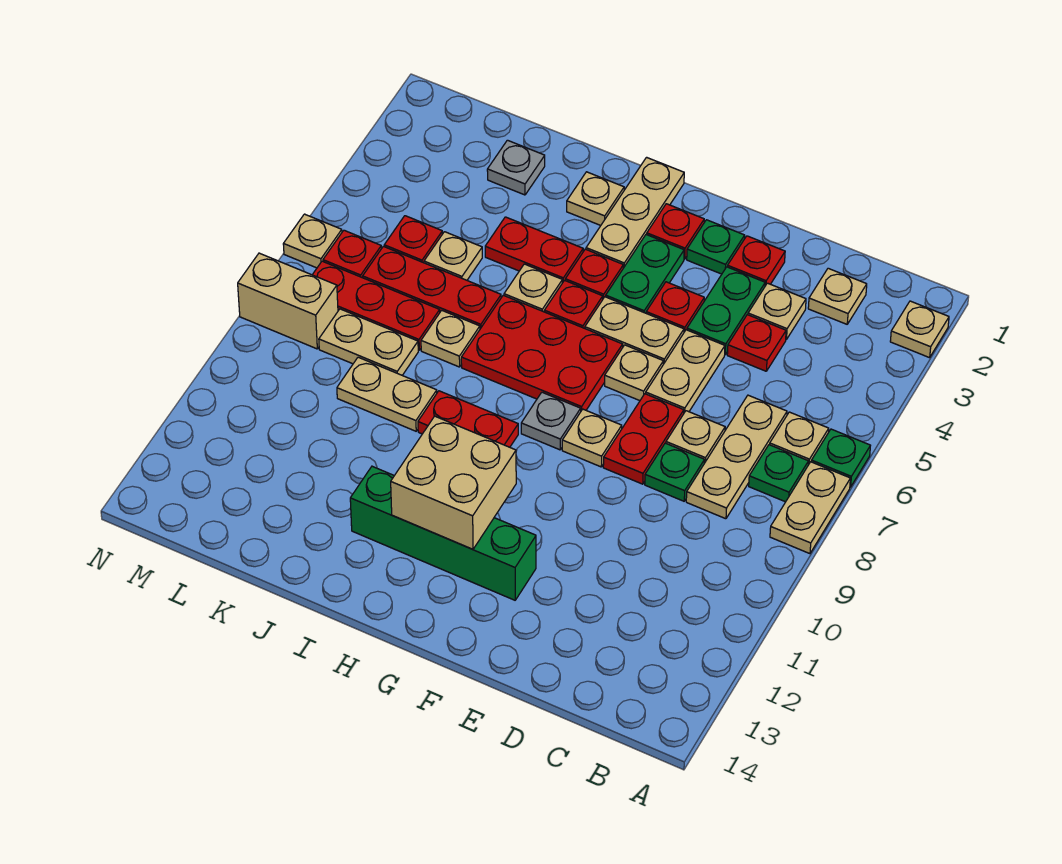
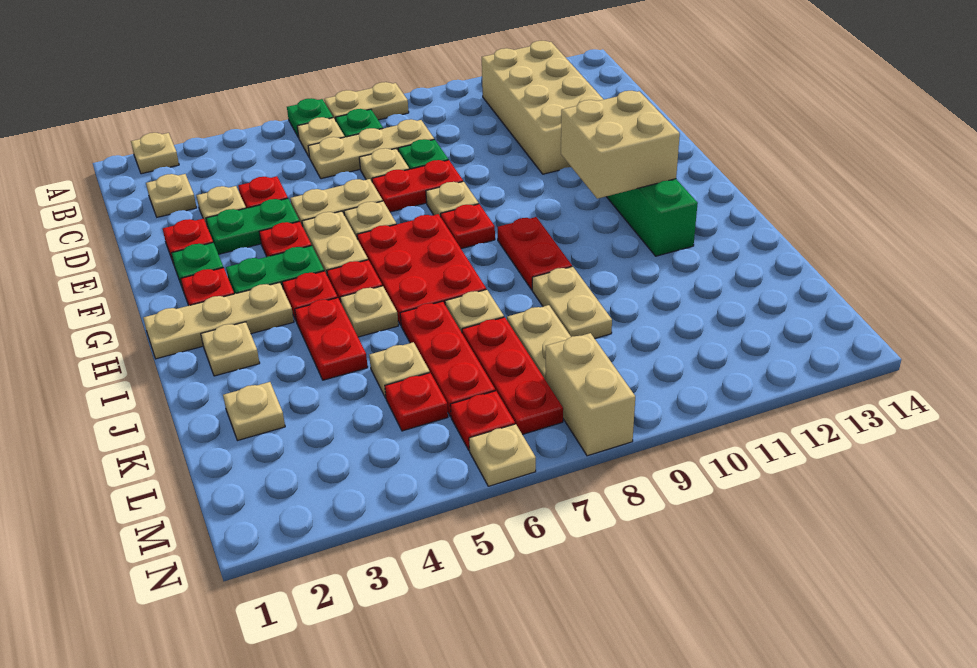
none -> tan 2x4 brick [482,41,604,174]
grey 1x1 plate [521,392,581,450] -> red 1x1 plate [441,204,495,249]
grey 1x1 plate [487,140,545,195] -> tan 1x1 plate [223,382,285,441]

